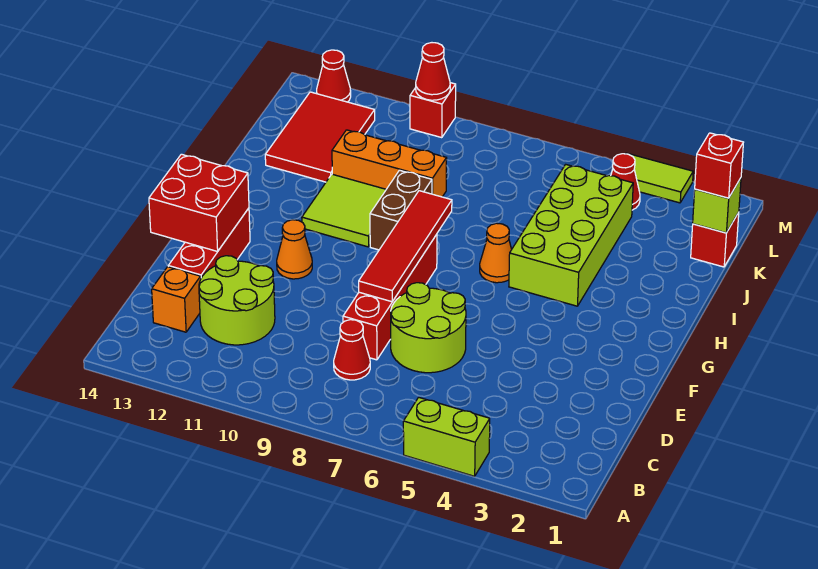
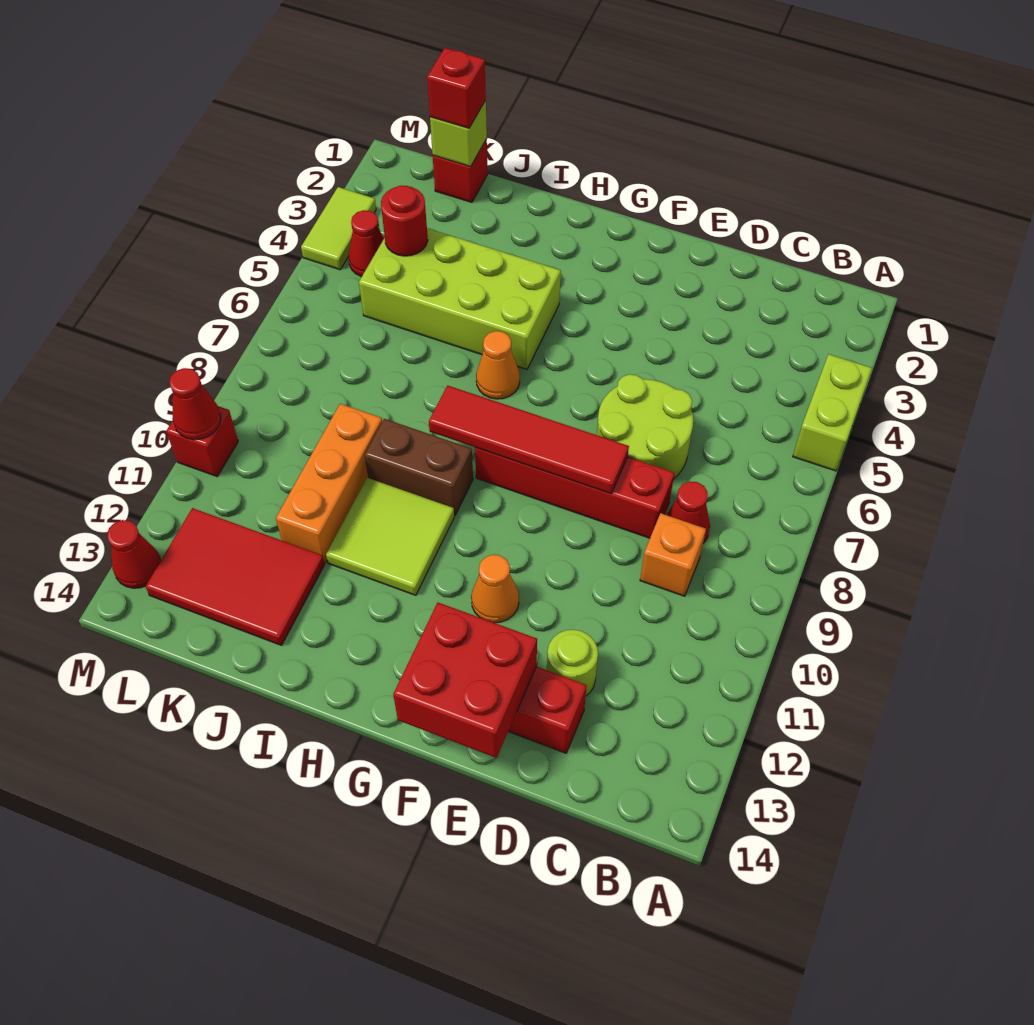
lime 2x2 round brick [199,256,275,345] -> lime 1x1 round brick [547,630,598,696]
orange 1x1 brick [152,267,201,332] -> orange 1x1 brick moved to [640,513,706,596]
none -> red 1x1 round brick [381,185,428,256]

